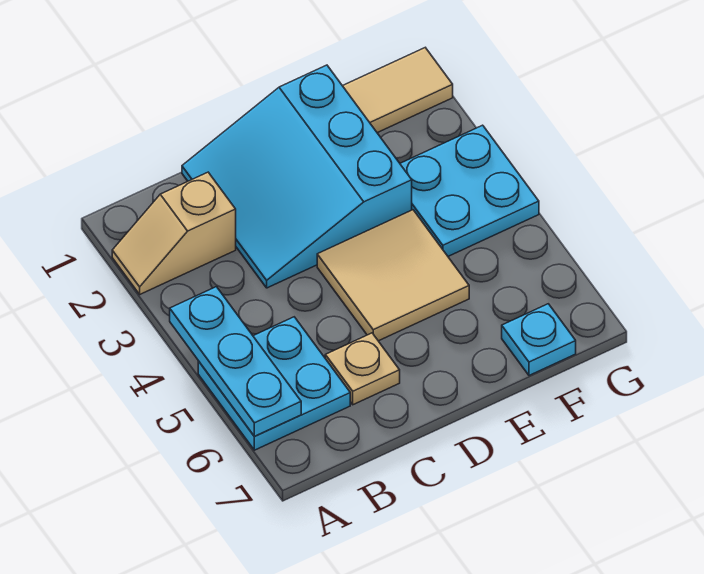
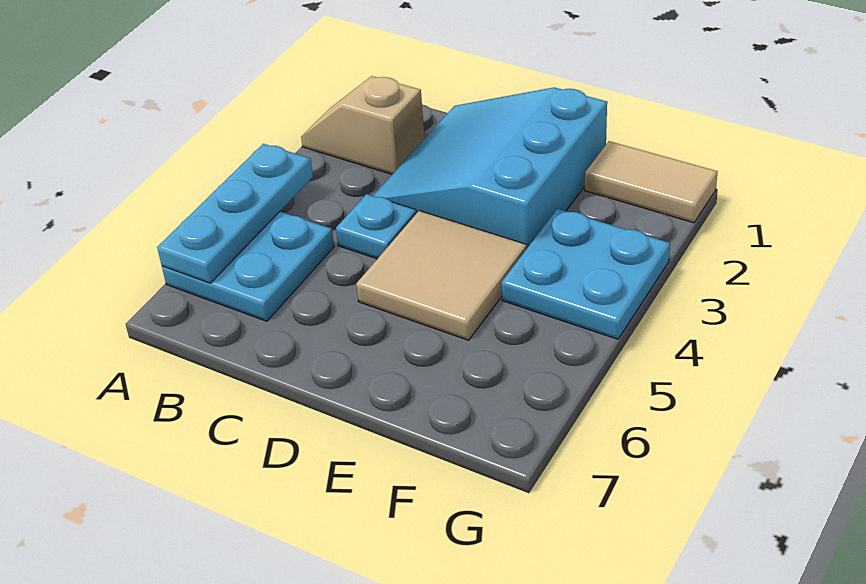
tan 1x1 plate [325,333,400,405] -> none
cyan 1x1 plate [502,304,576,375] -> cyan 1x1 plate moved to [336,194,417,259]

